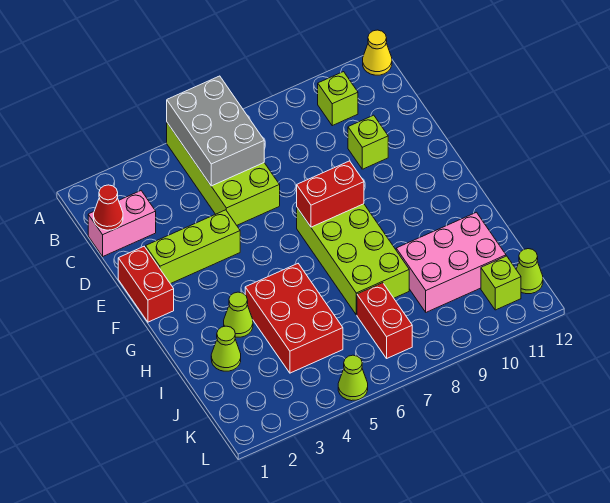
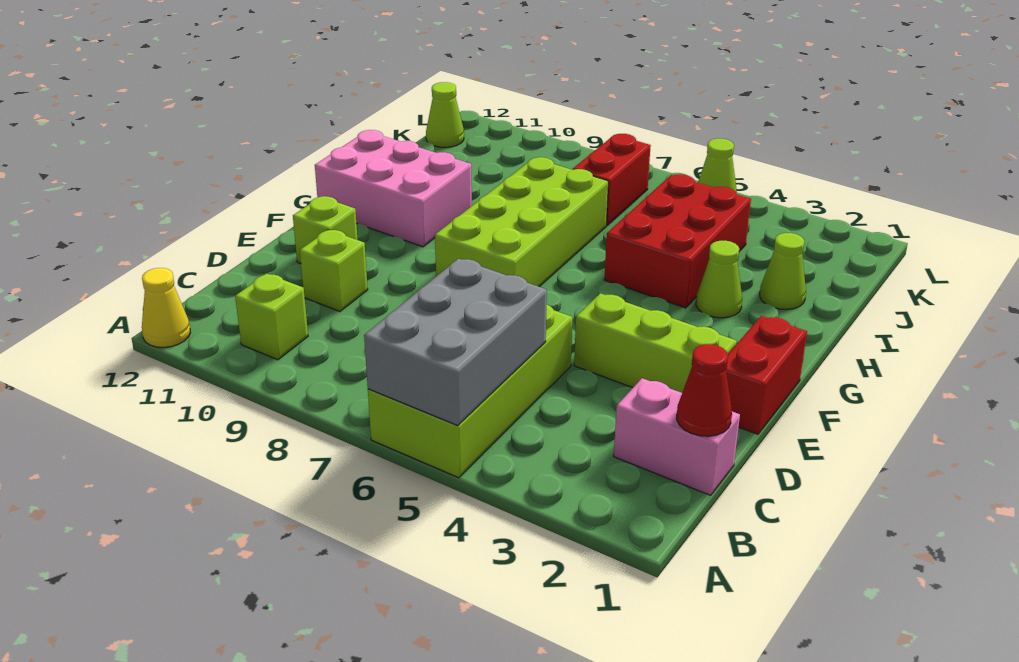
red 1x2 brick [297,161,364,227] -> none
pink 2x3 brick [396,212,506,312] -> pink 2x3 brick moved to [315,130,472,247]
lime 1x1 brick [481,256,521,310] -> lime 1x1 brick moved to [293,196,357,263]

